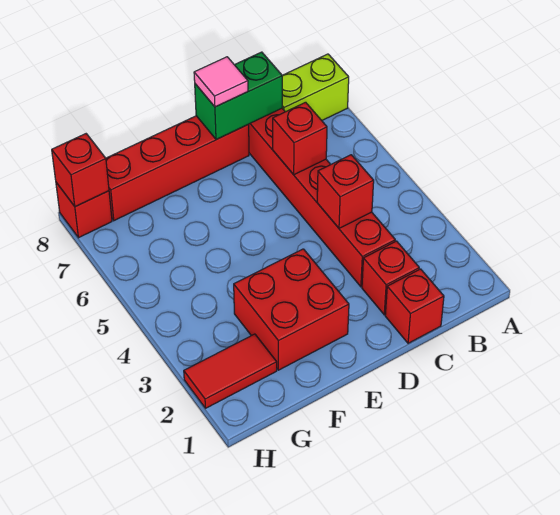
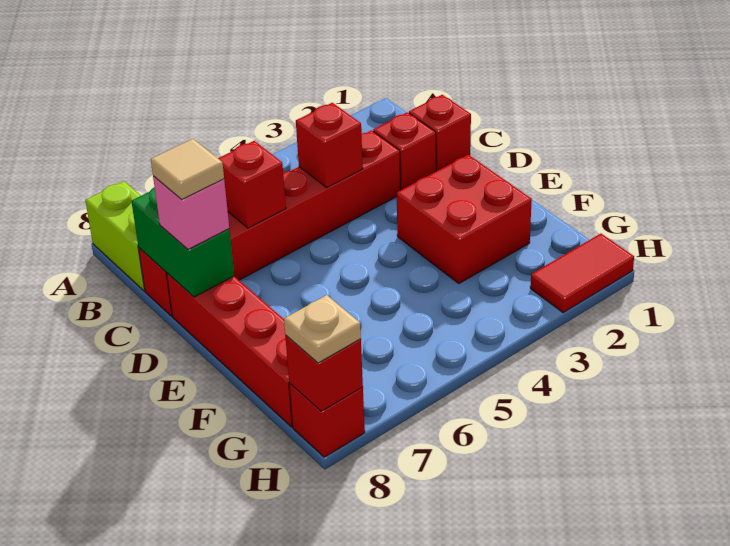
pink 1x1 tile [194,57,248,107] -> pink 1x1 brick [153,176,229,249]
none -> tan 1x1 tile [151,139,224,200]
red 1x2 tile [184,334,277,408] -> red 1x2 tile turned to [530,234,634,313]
none -> tan 1x1 plate [284,295,361,363]

